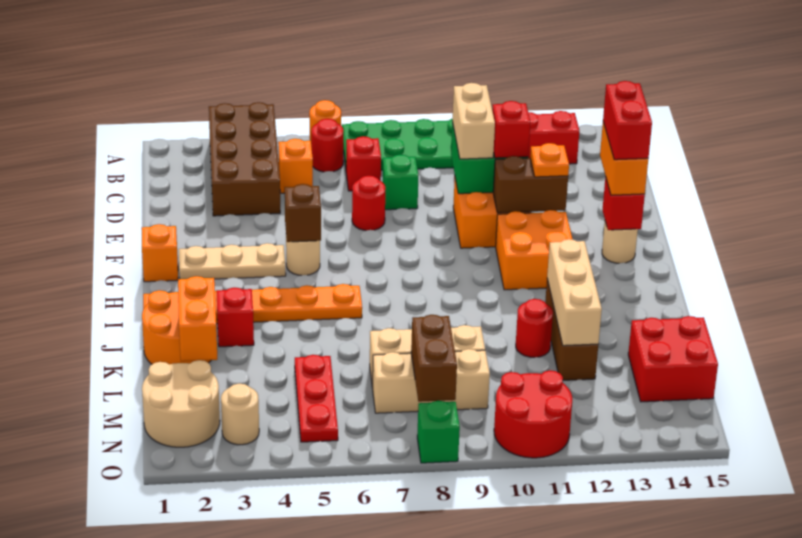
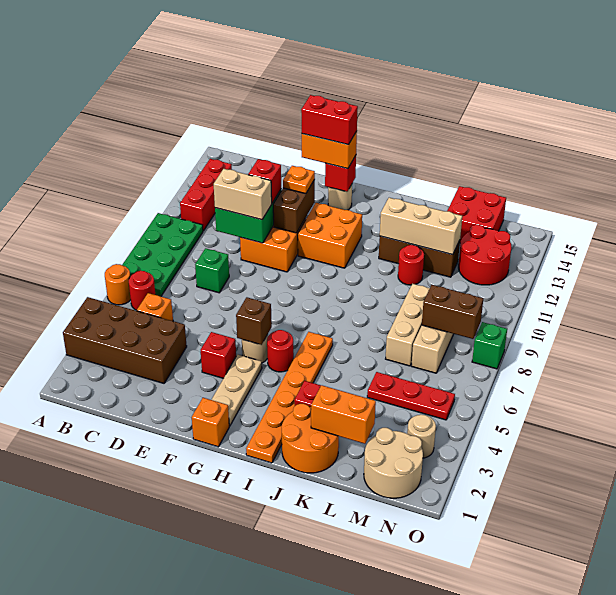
red 1x1 brick [346,136,381,191] -> red 1x1 brick moved to [201,332,236,378]
red 1x1 round brick [352,175,385,231] -> red 1x1 round brick moved to [267,330,294,372]
red 2x2 round brick [494,370,572,458] -> red 2x2 round brick moved to [458,225,511,285]

